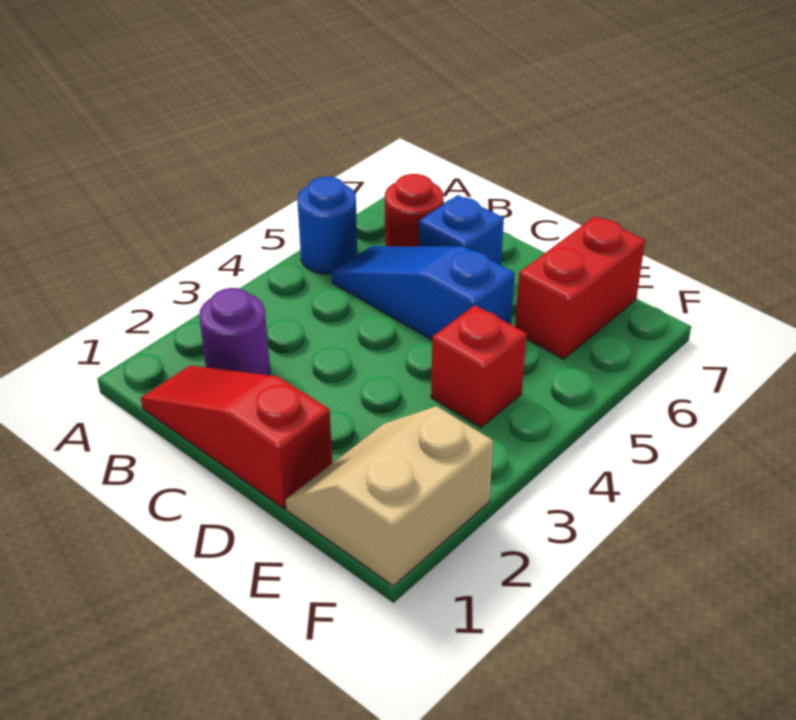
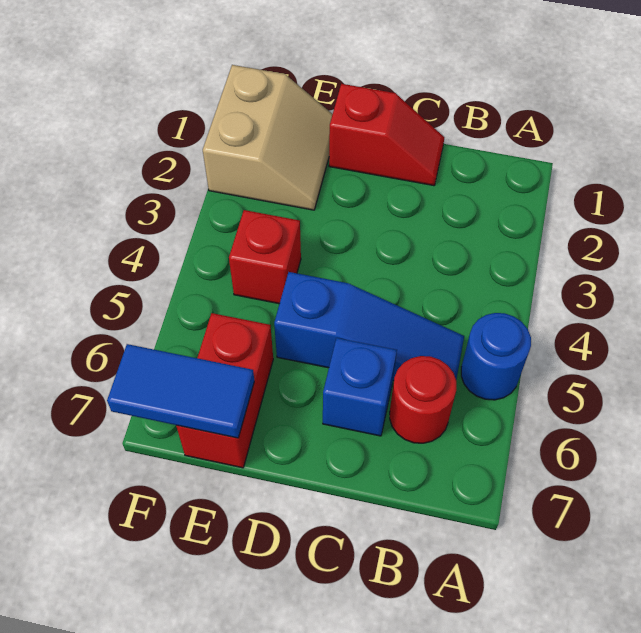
red 1x3 slope [141,365,332,508] -> red 1x2 slope [329,84,444,186]
purple 1x1 round brick [199,288,270,375] -> none
none -> blue 1x2 tile [107,344,254,438]

